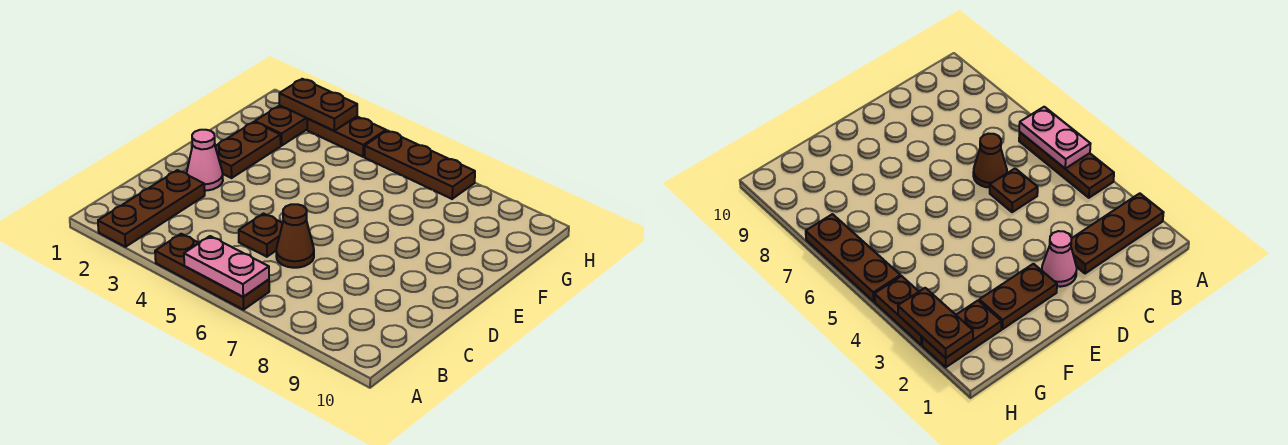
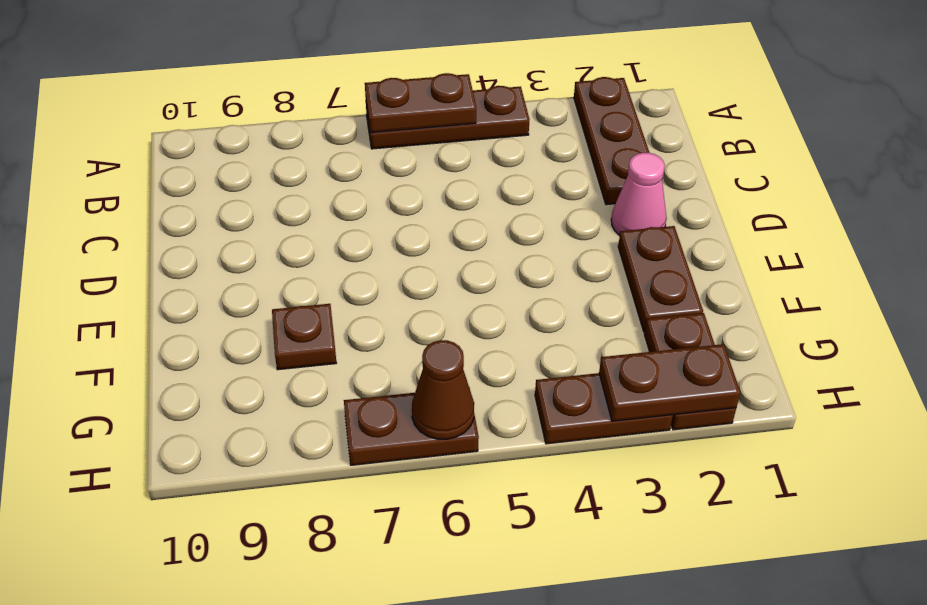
pink 1x2 plate [184,236,269,297] -> brown 1x2 plate [365,73,476,133]
brown 1x1 plate [239,214,283,257] -> brown 1x1 plate moved to [272,304,336,370]
brown 1x1 cone [276,204,314,268] -> brown 1x1 cone moved to [412,340,474,439]
brown 1x3 plate [365,131,475,199] -> brown 1x2 plate [344,387,479,465]

